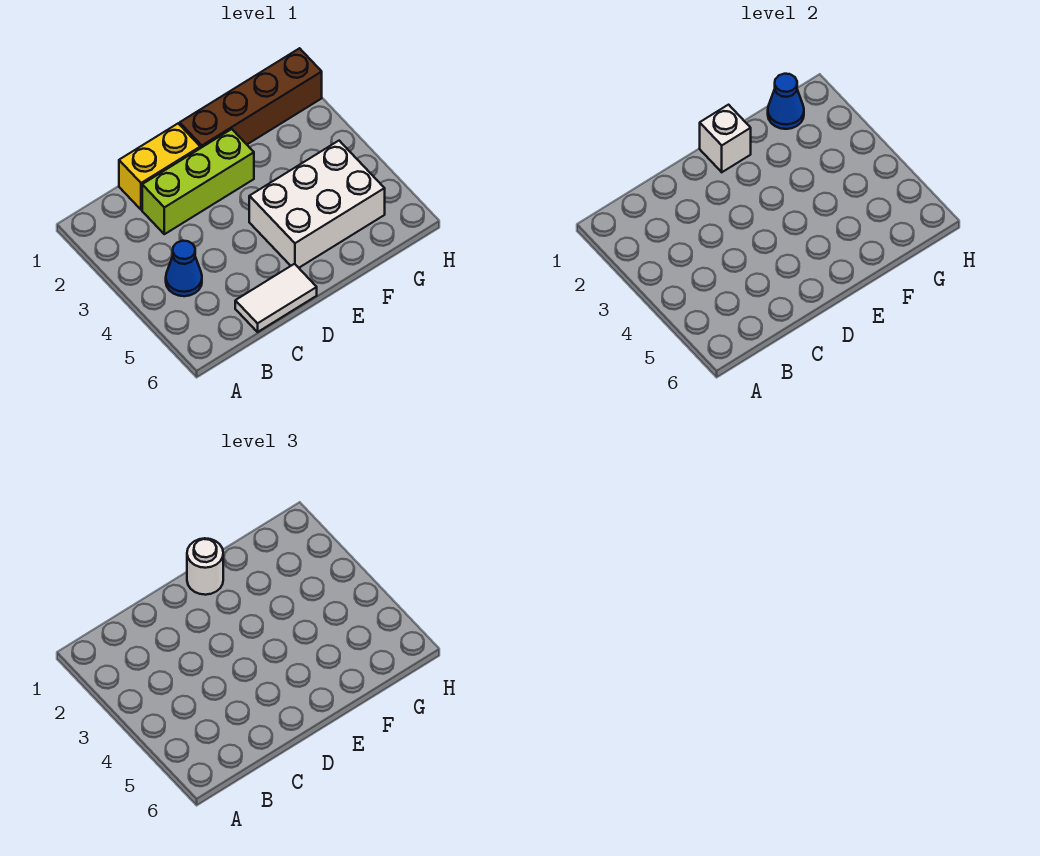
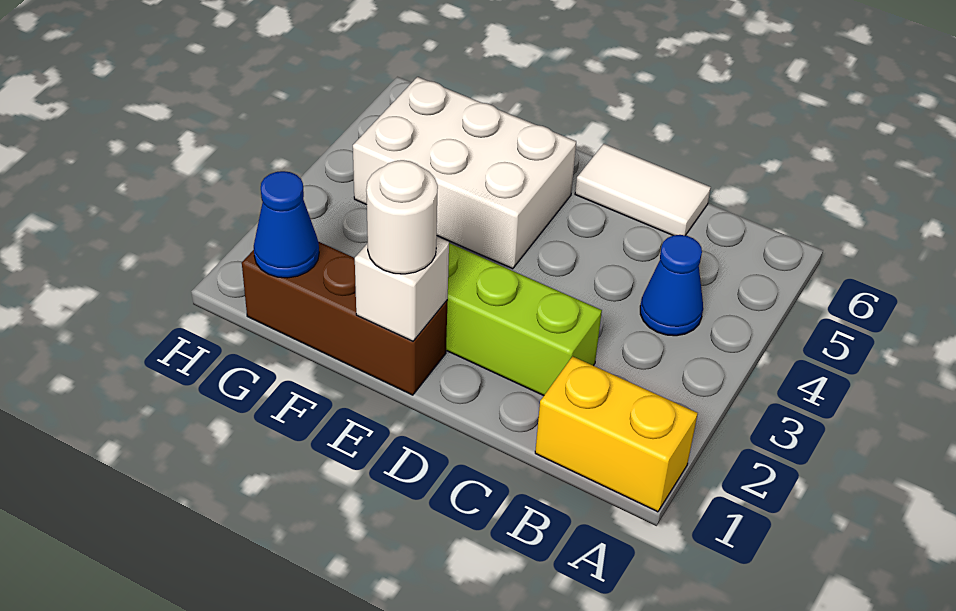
yellow 1x2 brick [119,124,200,210] -> yellow 1x2 brick moved to [535,356,698,512]
brown 1x4 brick [180,48,322,148] -> brown 1x3 brick [242,242,448,395]

